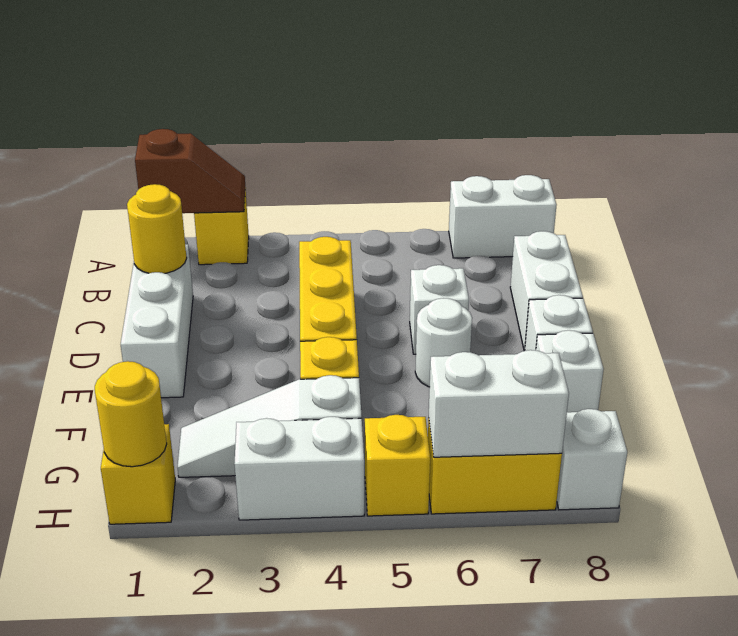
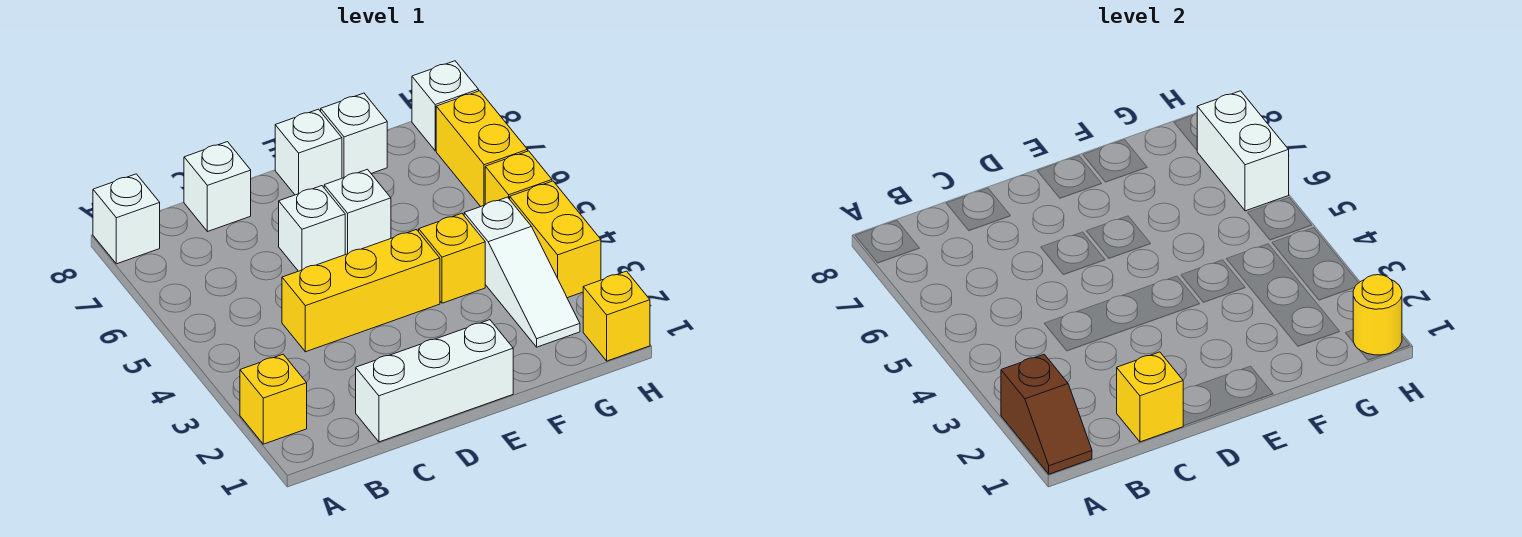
brown 1x2 slope [135,129,245,213] -> brown 1x2 slope turned to [1001,354,1092,474]
white 1x2 brick [449,175,556,258] -> white 1x1 brick [93,174,160,264]
yellow 1x1 round brick [127,184,187,273] -> yellow 1x1 brick [1117,352,1183,442]
white 1x2 brick [510,231,583,351] -> white 1x1 brick [184,142,251,232]
white 1x1 round brick [415,298,472,387] -> white 1x1 brick [324,169,391,255]
white 1x2 brick [234,417,364,520] -> yellow 1x2 brick [510,181,601,298]

